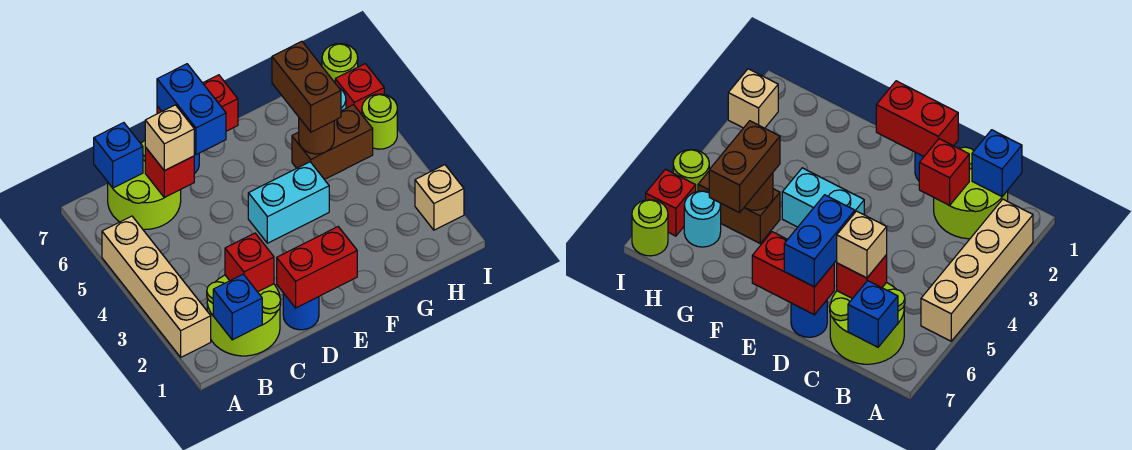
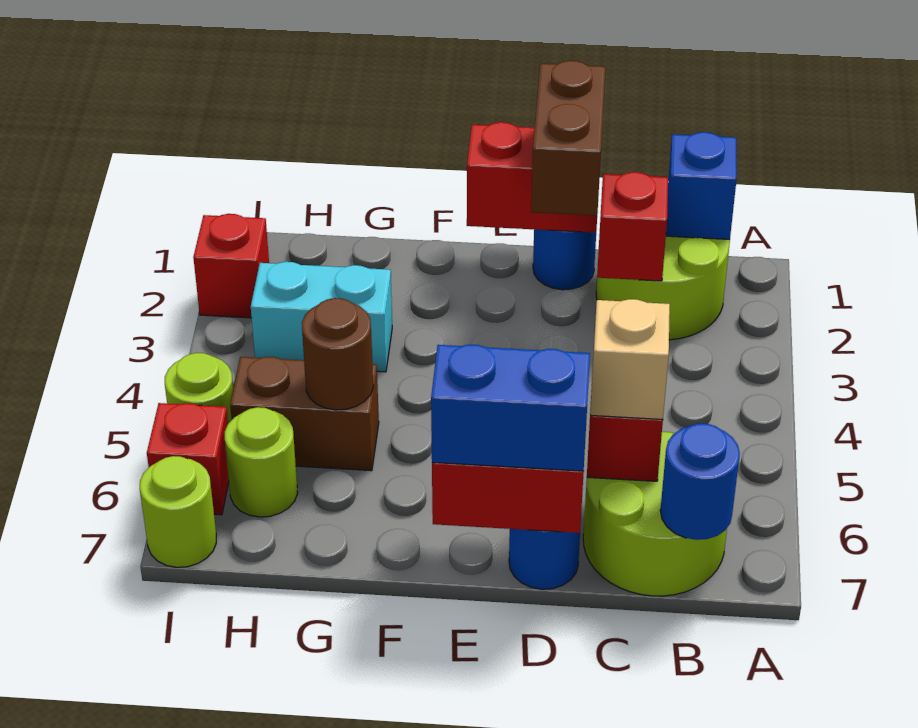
tan 1x4 brick [102,216,211,357] -> none
blue 1x1 brick [94,123,143,188] -> blue 1x1 round brick [660,424,740,540]
blue 1x2 brick [157,64,226,155] -> blue 1x2 brick turned to [431,344,590,471]
cyan 1x2 brick [248,162,329,243] -> cyan 1x2 brick moved to [251,262,392,372]
brown 1x2 brick [272,41,341,132] -> brown 1x2 brick moved to [531,61,605,216]
cyan 1x1 round brick [684,191,721,247] -> lime 1x1 round brick [225,407,298,517]
tan 1x1 brick [415,165,464,230] -> red 1x1 brick [193,214,269,318]

